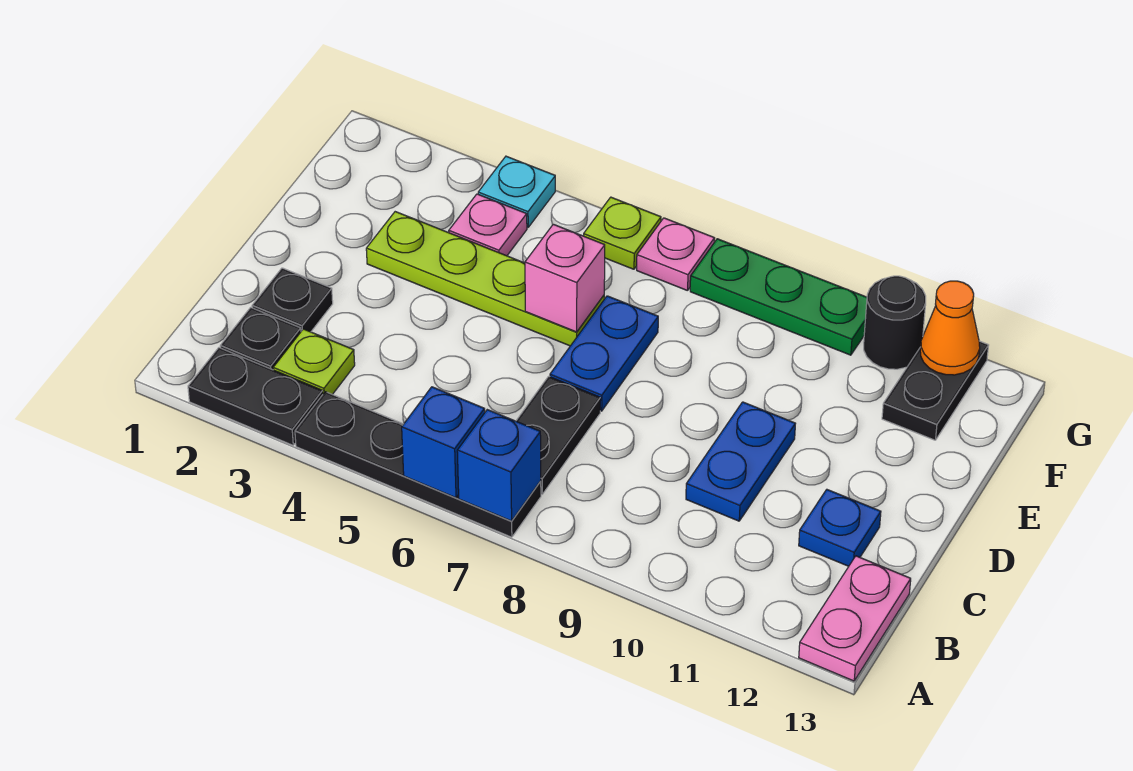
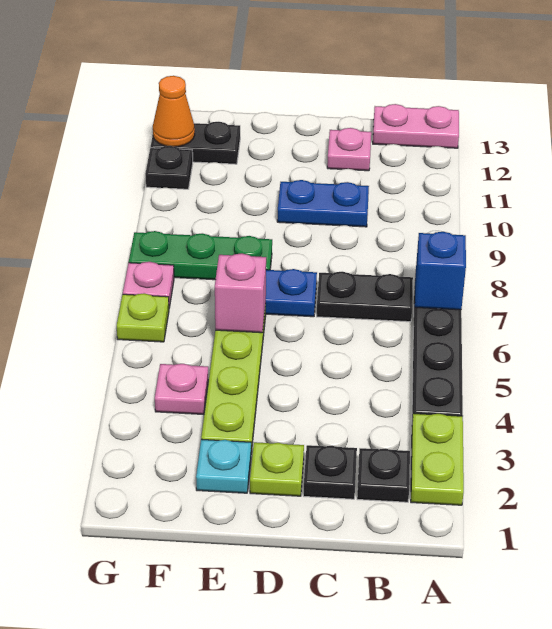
black 1x2 plate [188,348,323,445] -> lime 1x2 plate [411,413,464,505]
blue 1x1 brick [402,387,485,498] -> none
lime 1x1 plate [273,329,355,394] -> lime 1x1 plate moved to [250,442,304,496]
blue 1x1 plate [799,490,881,566] -> pink 1x1 plate [327,128,371,171]
cyan 1x1 plate [478,156,555,227] -> cyan 1x1 plate moved to [196,439,251,493]
green 1x3 plate [690,239,867,355] -> green 1x3 plate turned to [129,231,272,280]
black 1x1 round brick [864,276,926,369] -> black 1x1 plate [145,146,193,189]

